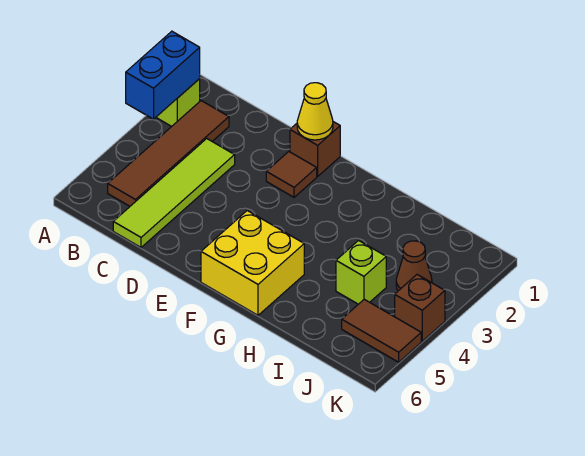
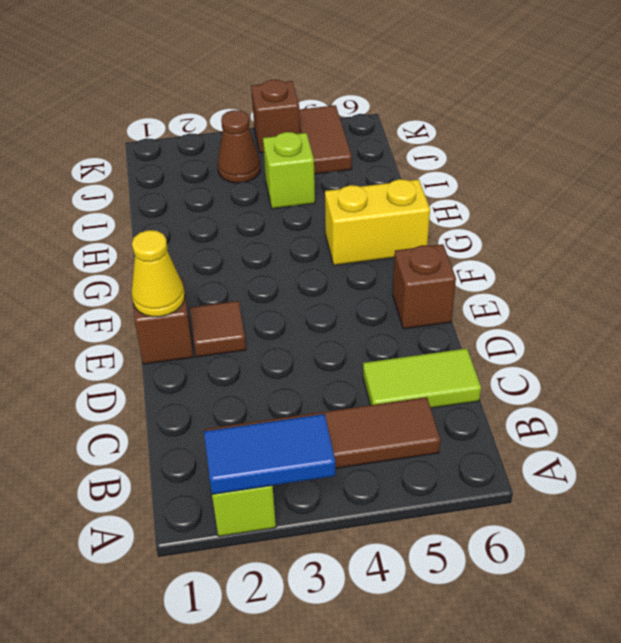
blue 1x2 brick [126,31,200,119] -> blue 1x2 tile [204,414,335,494]
lime 1x4 tile [113,139,235,247] -> lime 1x2 tile [363,348,481,408]
none -> brown 1x1 brick [393,244,456,329]
yellow 2x2 brick [201,211,304,315] -> yellow 1x2 brick [325,179,430,265]

